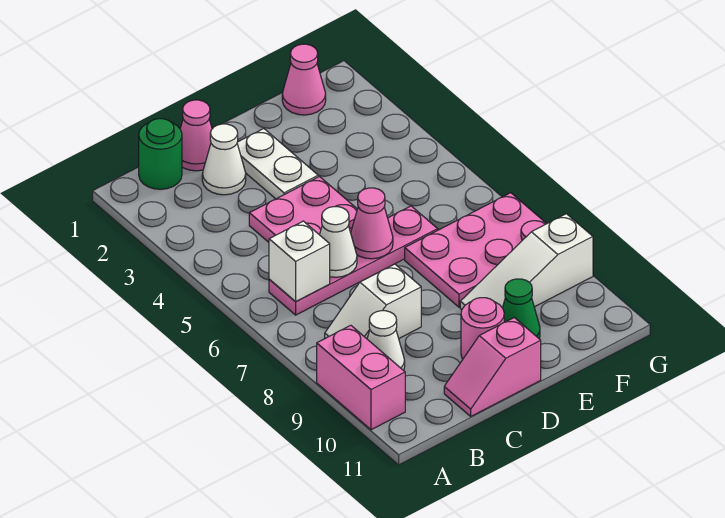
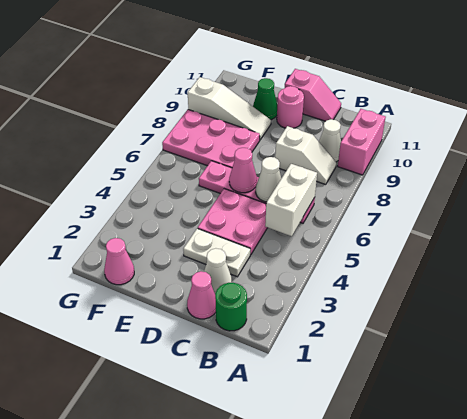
white 1x1 brick [269,221,330,302] -> white 1x2 brick [265,164,317,236]
white 1x2 plate [237,129,318,199] -> white 1x2 plate turned to [183,228,250,277]

